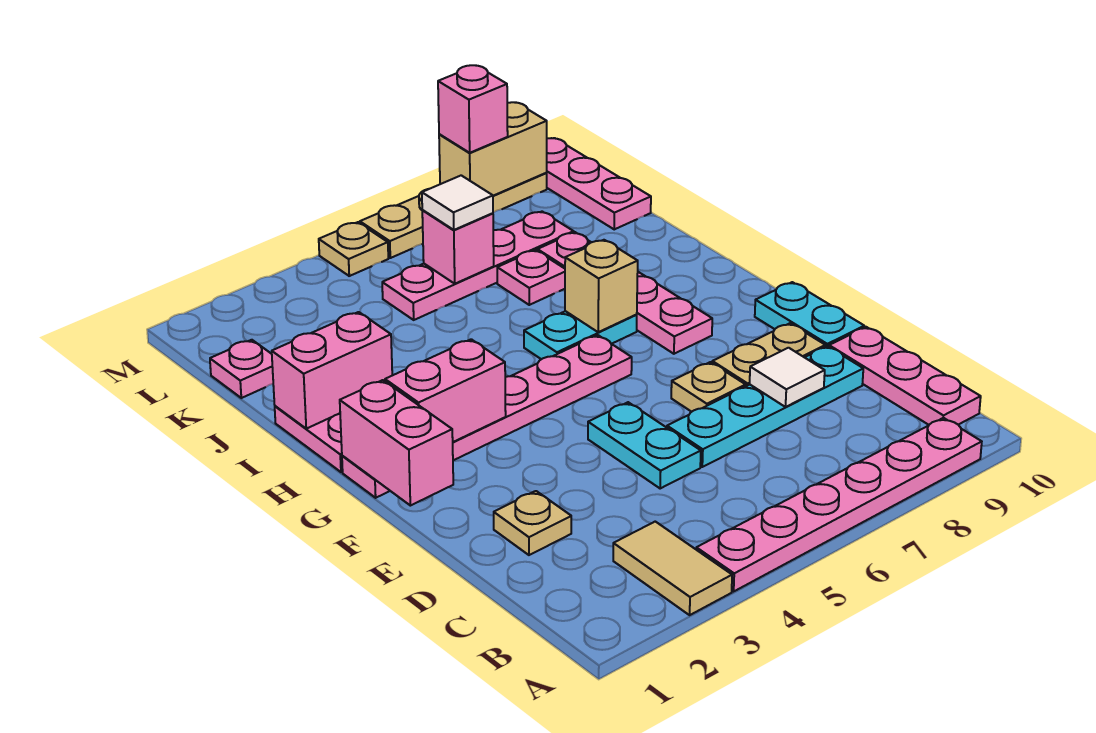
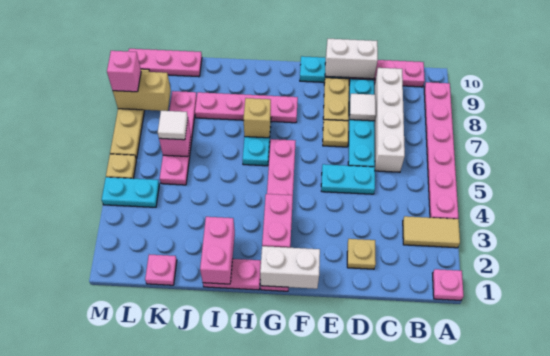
none -> white 1x4 brick [374,68,405,172]
none -> white 1x2 brick [325,39,378,79]
pink 1x2 brick [340,380,453,506] -> white 1x2 brick [260,246,320,289]
pink 1x1 plate [497,250,565,305] -> pink 1x1 plate moved to [433,269,464,300]
none -> cyan 1x2 plate [102,177,159,207]
tan 1x2 brick [439,102,547,196] -> tan 1x2 brick turned to [113,72,171,111]

